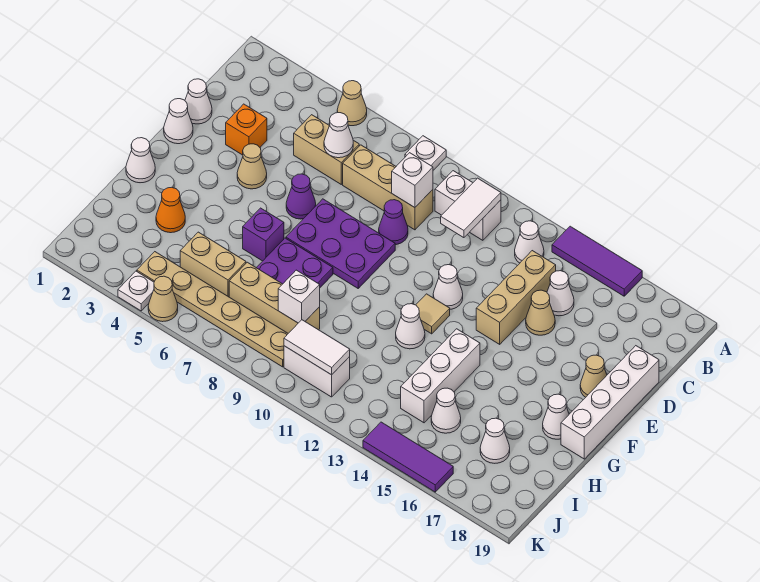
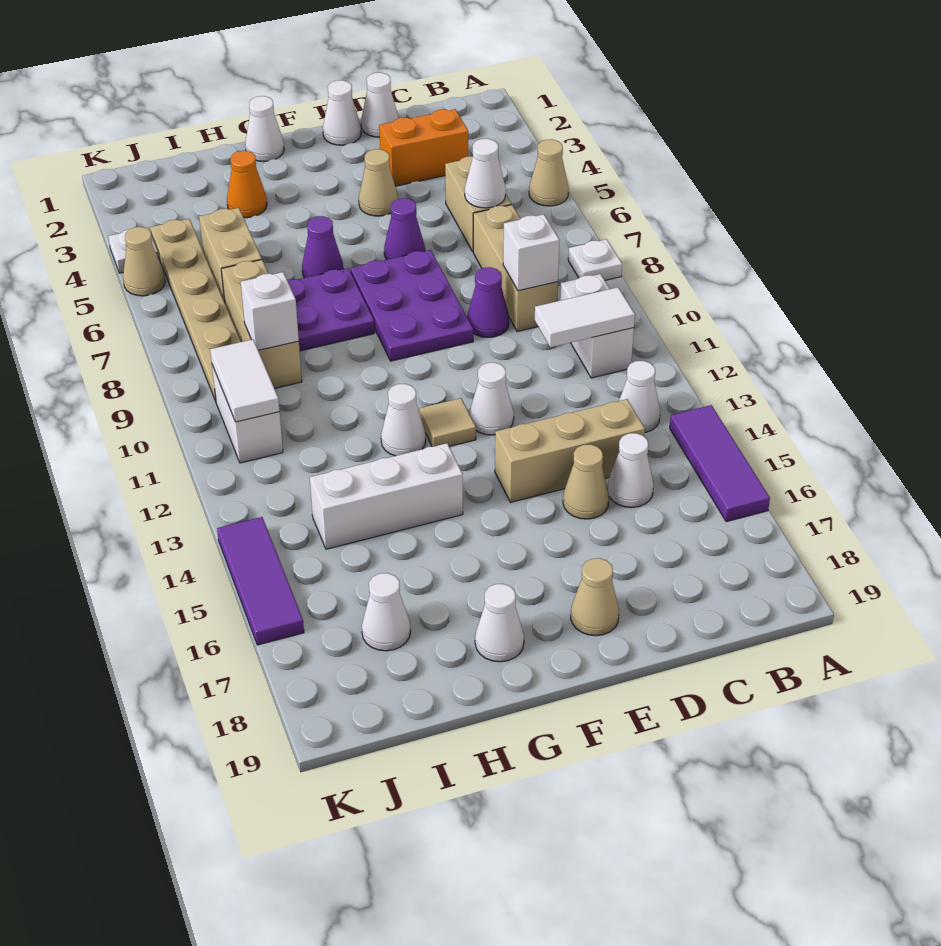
orange 1x1 brick [226,104,267,155] -> orange 1x2 brick [379,109,468,186]
white 1x4 brick [561,346,659,459] -> none
purple 1x1 brick [243,208,284,261] -> purple 1x1 cone [302,216,343,278]
white 1x1 cone [431,388,461,433] -> none

